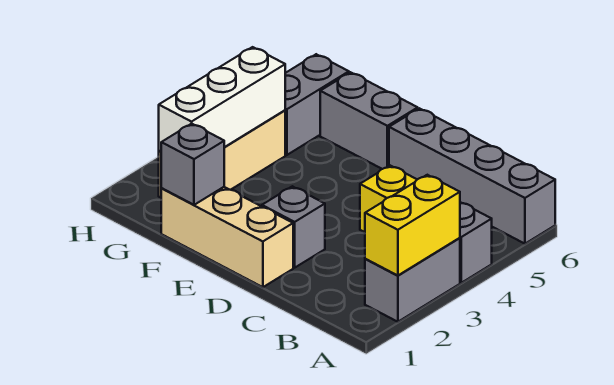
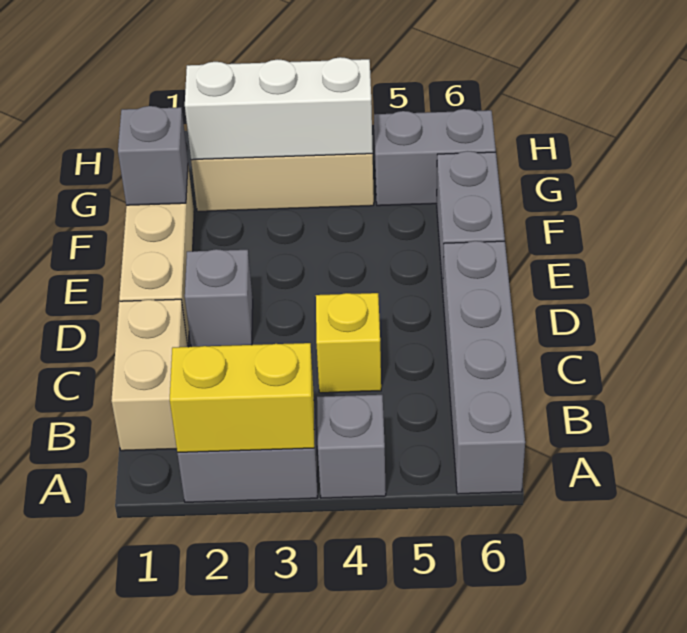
none -> tan 1x2 brick [111,299,188,451]

